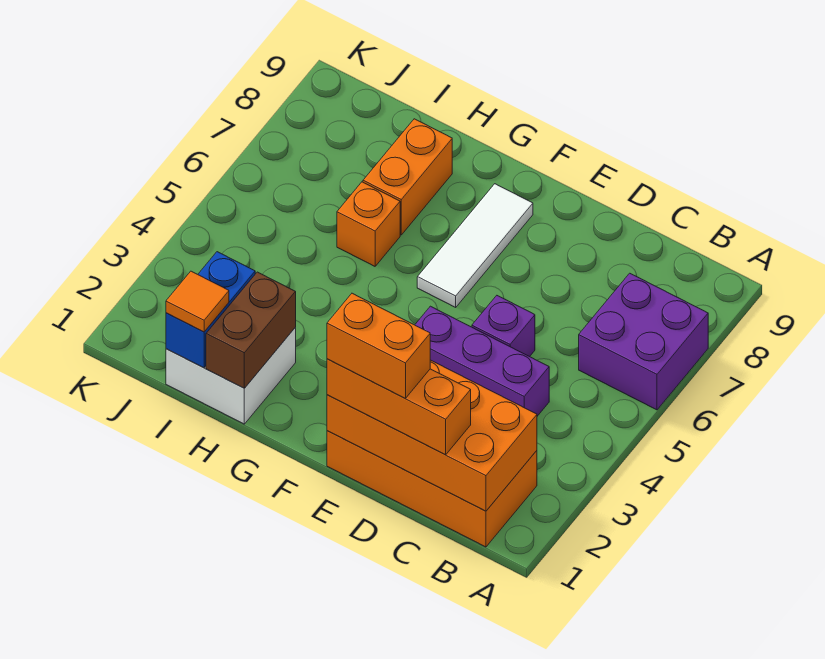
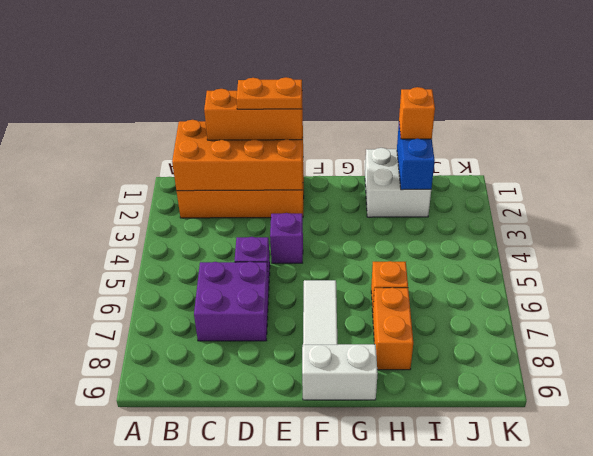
purple 2x2 brick [579,273,708,410] -> purple 2x2 brick moved to [194,262,269,341]
purple 1x3 brick [415,306,549,416] -> purple 1x1 brick [270,213,303,263]
orange 1x2 brick [327,293,430,398] -> orange 1x2 plate [236,77,302,109]
none -> white 1x2 brick [302,344,378,400]
brown 1x2 brick [206,272,296,388] -> none
orange 1x1 tile [166,271,229,332] -> orange 1x1 brick [399,87,435,139]

